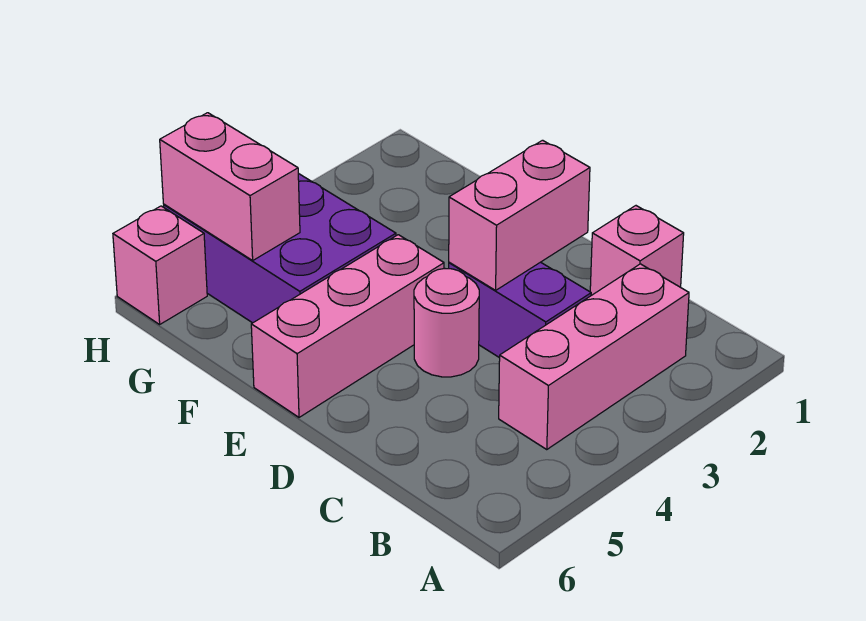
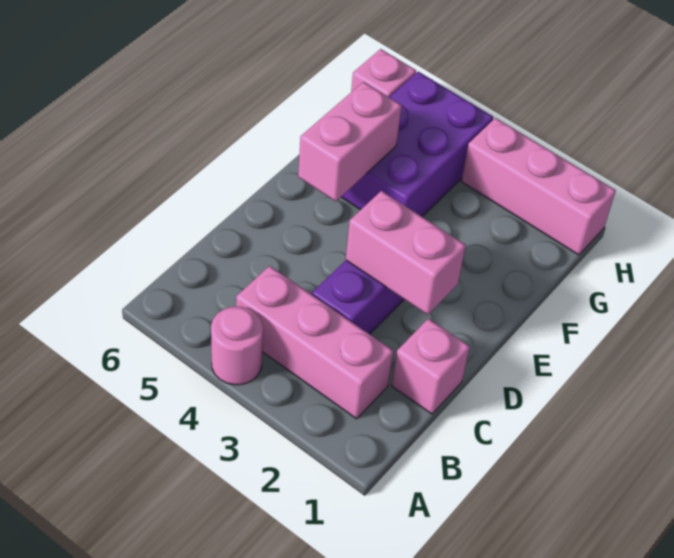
pink 1x1 round brick [414,269,479,377] -> pink 1x1 round brick moved to [211,306,263,385]
pink 1x3 brick [251,235,444,417] -> pink 1x3 brick moved to [461,118,616,255]
pink 1x2 brick [160,113,300,260] -> pink 1x2 brick moved to [298,82,402,201]

